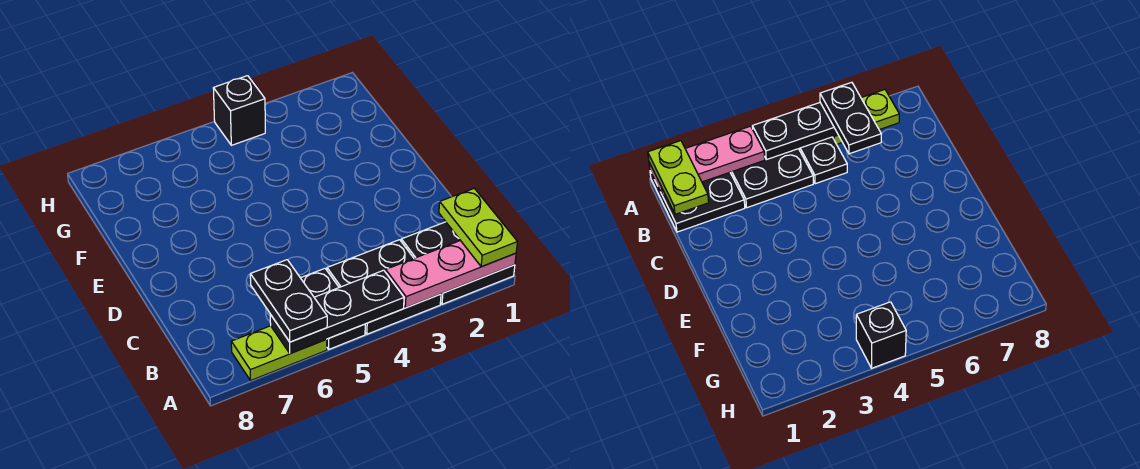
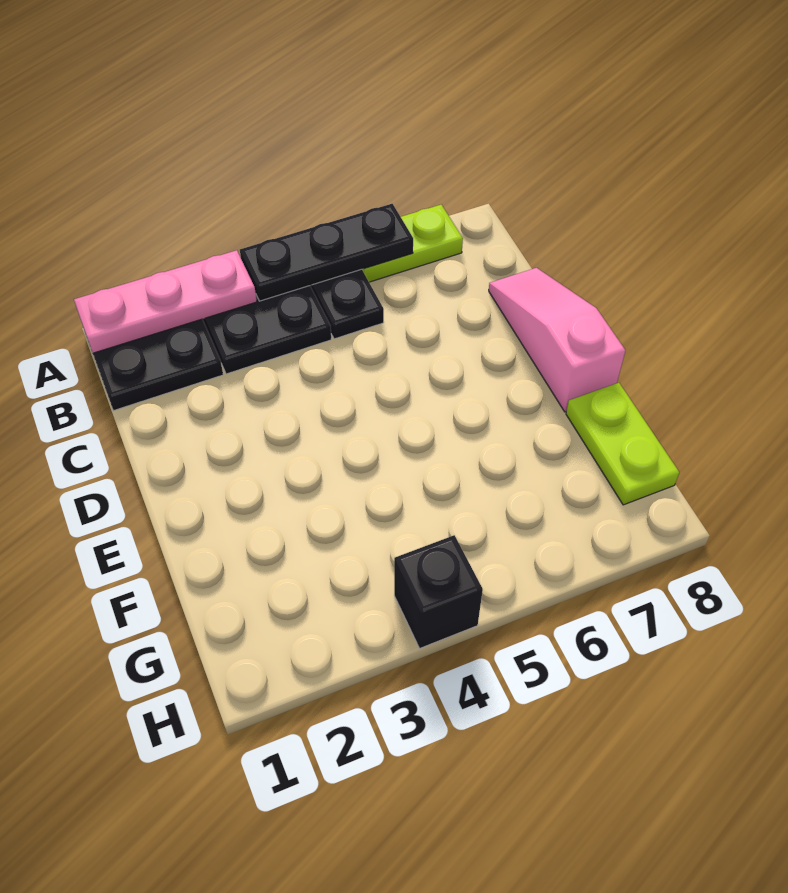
lime 1x2 plate [439,188,517,267] -> lime 1x2 plate moved to [566,383,679,505]
black 1x2 plate [250,260,327,342] -> none
none -> pink 1x3 slope [489,268,625,412]

